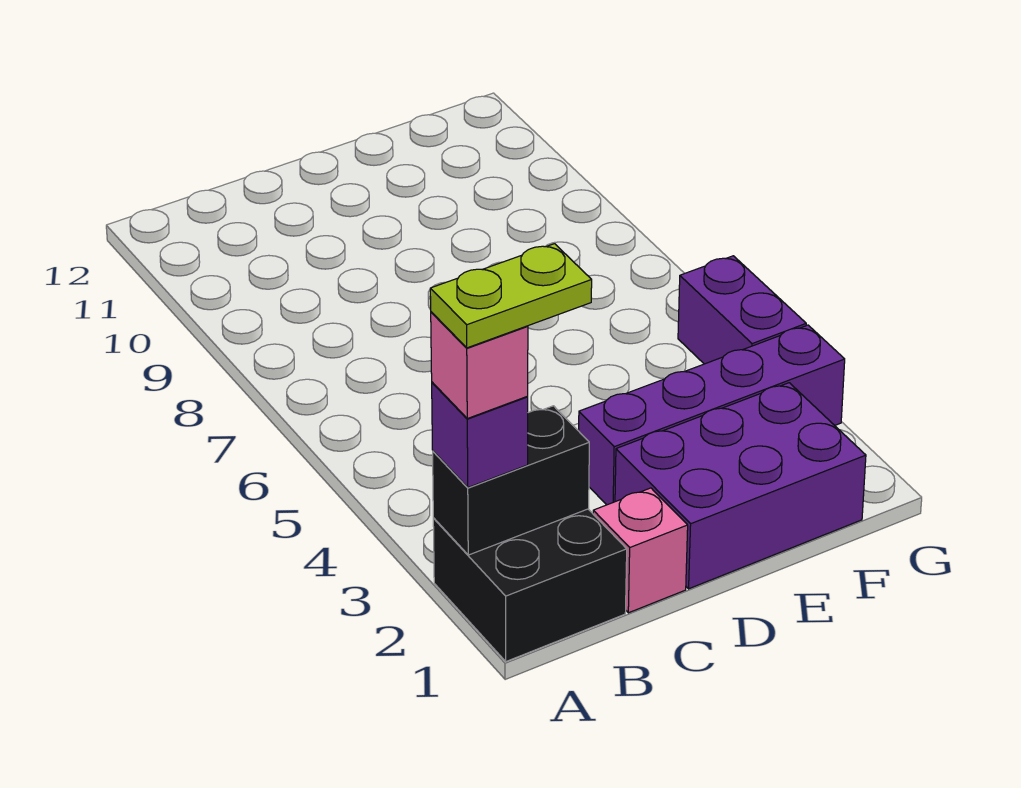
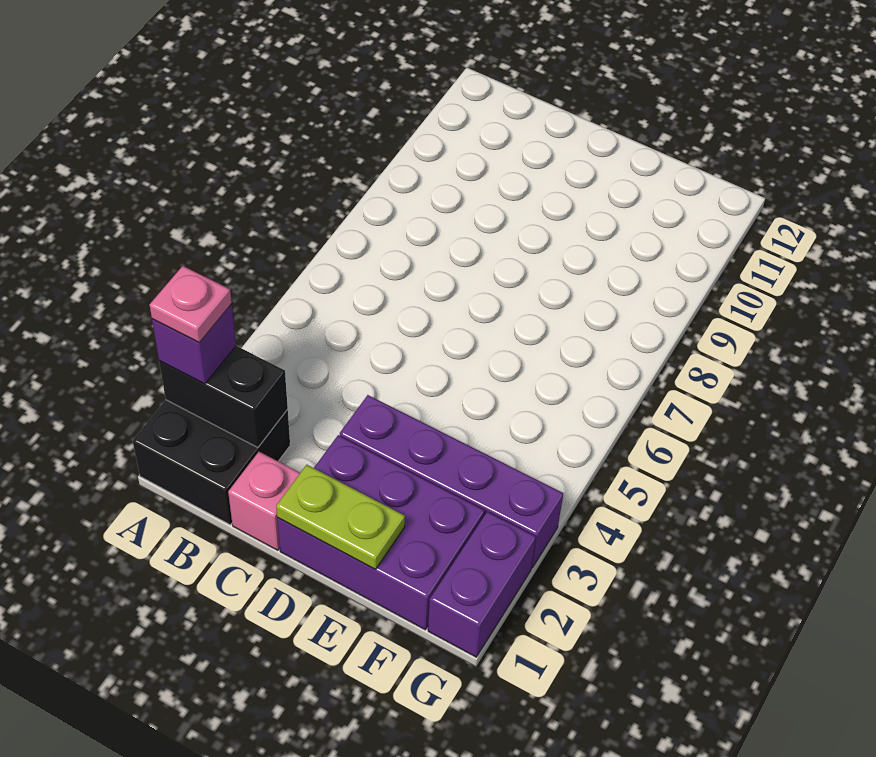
pink 1x1 brick [431,312,528,419] -> pink 1x1 plate [150,266,232,343]
lime 1x2 plate [430,244,592,348] -> lime 1x2 plate moved to [276,465,405,569]
purple 1x2 brick [678,256,806,364] -> purple 1x2 brick moved to [428,512,536,657]

